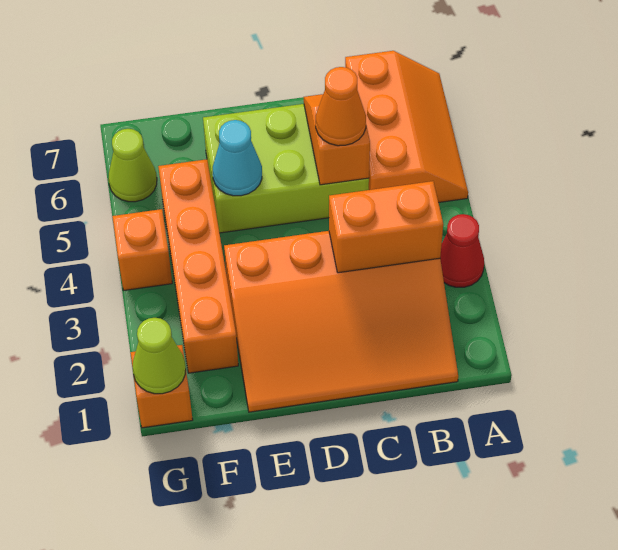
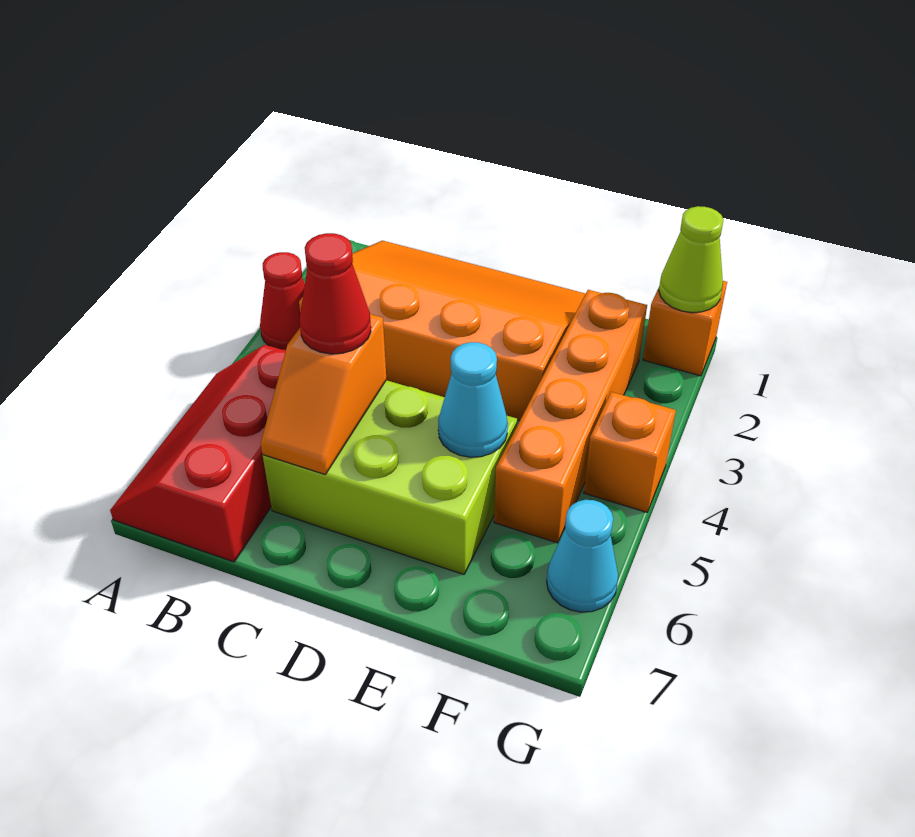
orange 2x3 slope [345,51,468,202] -> red 2x3 slope [110,345,286,562]
orange 1x2 brick [329,181,443,273] -> none
orange 1x1 cone [316,67,366,146] -> red 1x1 cone [300,233,371,354]
lime 1x1 cone [108,129,157,202] -> cyan 1x1 cone [547,500,618,612]

